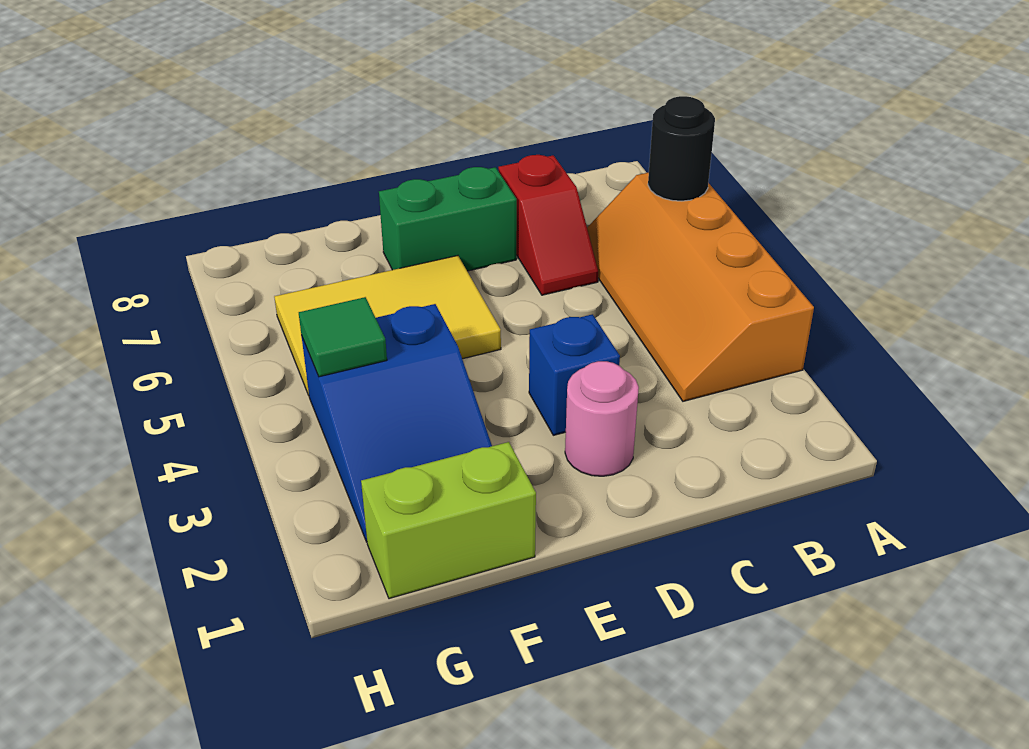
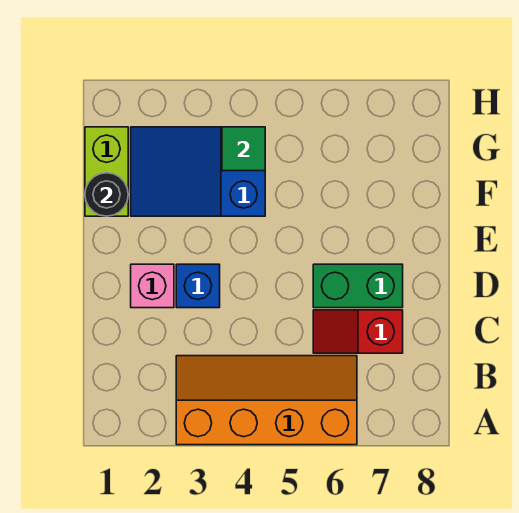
black 1x1 round brick [648,96,715,201] -> black 1x1 round brick moved to [85,173,128,216]
pink 1x1 round brick [565,361,639,476] -> pink 1x1 brick [131,264,174,308]
green 1x2 brick [379,167,517,271] -> green 1x2 brick turned to [313,264,403,308]
yellow 2x3 tile [274,256,501,395] -> none

